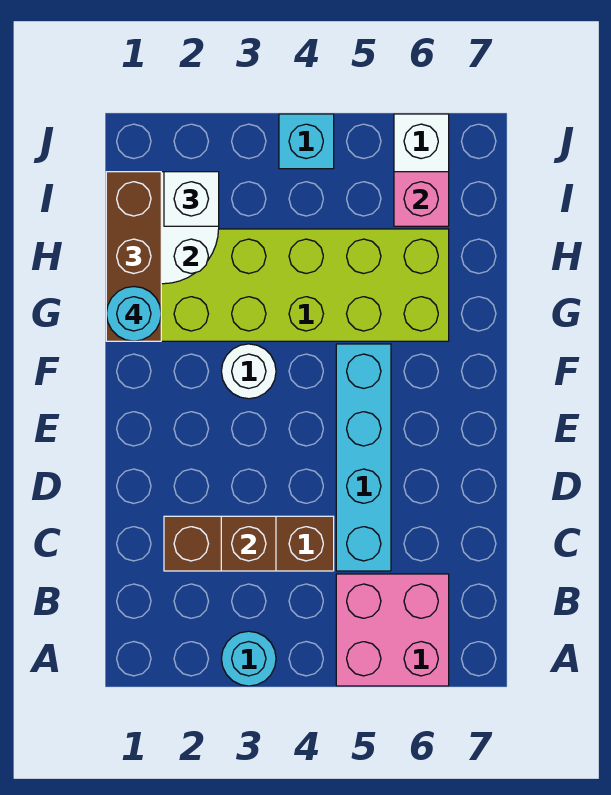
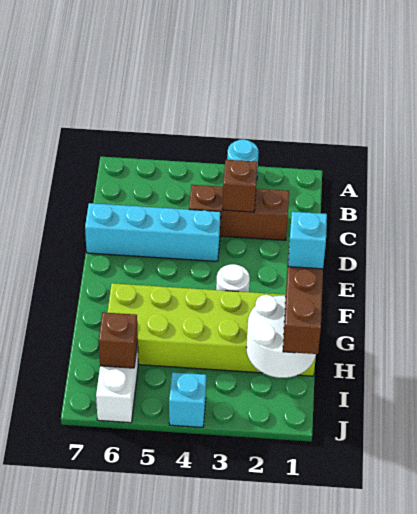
pink 2x2 brick [336,574,449,686] -> none
cyan 1x4 brick [336,344,391,571] -> cyan 1x4 brick turned to [85,203,221,261]
cyan 1x1 round brick [106,287,161,341] -> cyan 1x1 brick [288,212,327,269]
white 1x1 brick [164,172,219,226] -> none
pink 1x1 brick [394,172,449,226] -> brown 1x1 brick [99,312,138,368]

